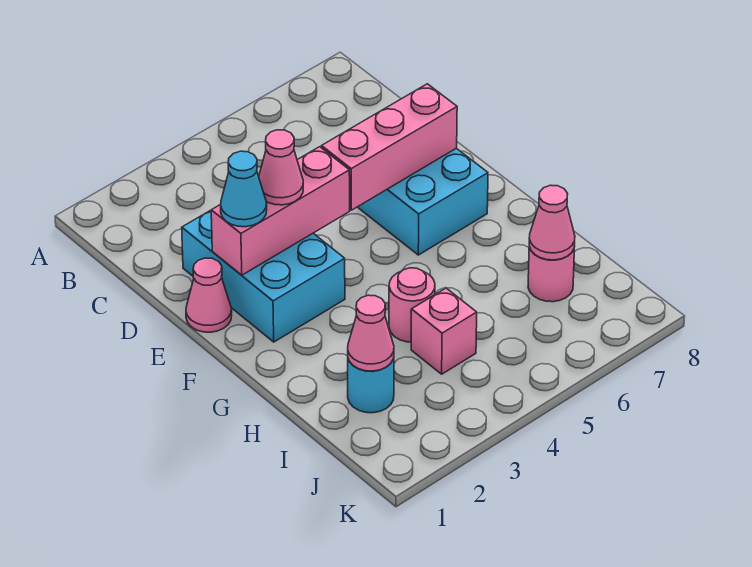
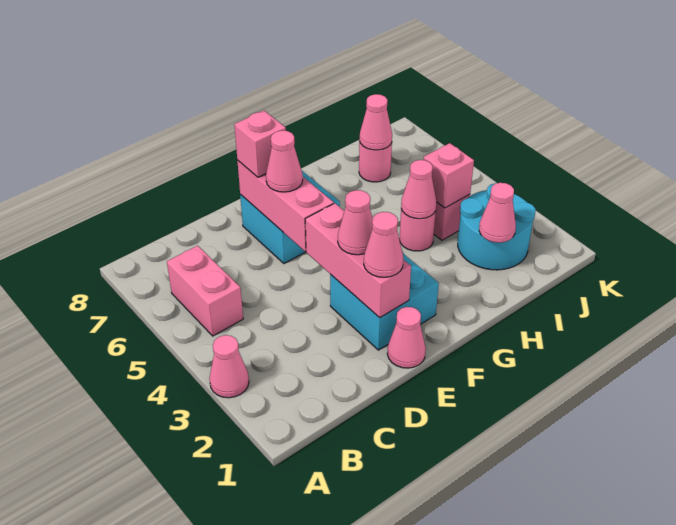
none -> pink 1x1 cone [210,335,249,398]
none -> pink 1x2 brick [167,246,243,336]
cyan 2x3 brick [182,210,345,342] -> cyan 2x2 brick [330,254,439,350]
cyan 1x1 cone [221,151,267,227] -> pink 1x1 cone [364,212,403,277]
none -> pink 1x1 cone [266,131,303,192]
none -> pink 1x1 brick [234,111,286,177]
none -> pink 1x1 cone [401,160,437,219]
cyan 1x1 round brick [348,359,394,413] -> cyan 2x2 round brick [458,183,535,270]
none -> pink 1x1 brick [424,143,474,208]

